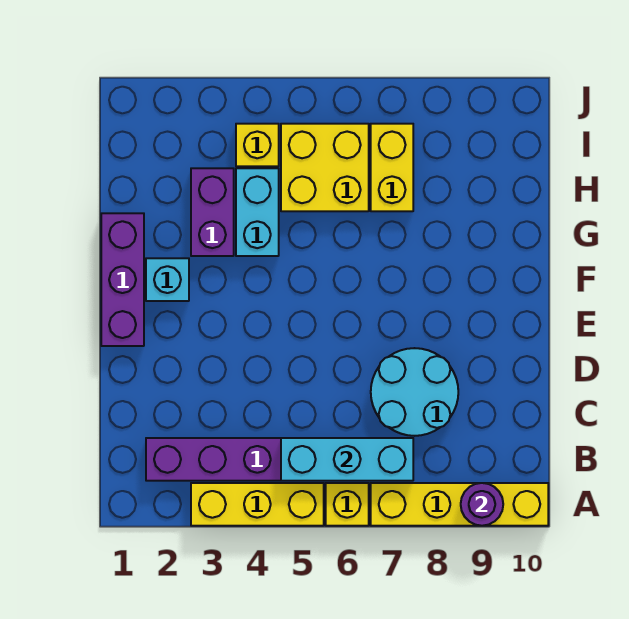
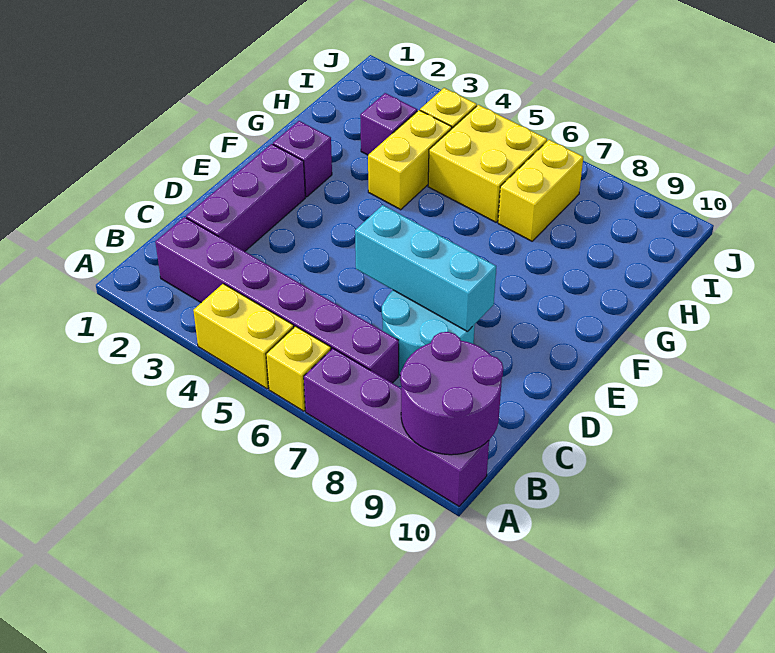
yellow 1x3 brick [191,483,324,526] -> yellow 1x2 brick [193,284,294,389]
yellow 1x4 brick [371,483,548,526] -> purple 1x4 brick [304,348,489,506]
purple 1x1 round brick [461,483,503,526] -> purple 2x2 round brick [400,332,503,455]
cyan 1x3 brick [281,438,413,481] -> cyan 1x3 brick moved to [355,205,496,332]
purple 1x3 brick [101,213,144,346] -> purple 1x3 brick moved to [186,144,305,251]
cyan 1x1 brick [146,258,189,301] -> purple 1x1 brick [273,121,332,197]
purple 1x2 brick [191,168,234,256] -> purple 1x1 brick [360,93,417,155]
cyan 1x2 brick [236,168,279,256] -> yellow 1x2 brick [368,110,452,210]

